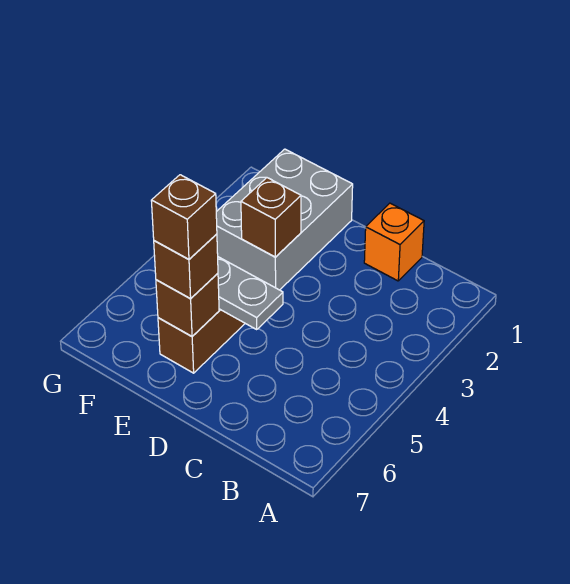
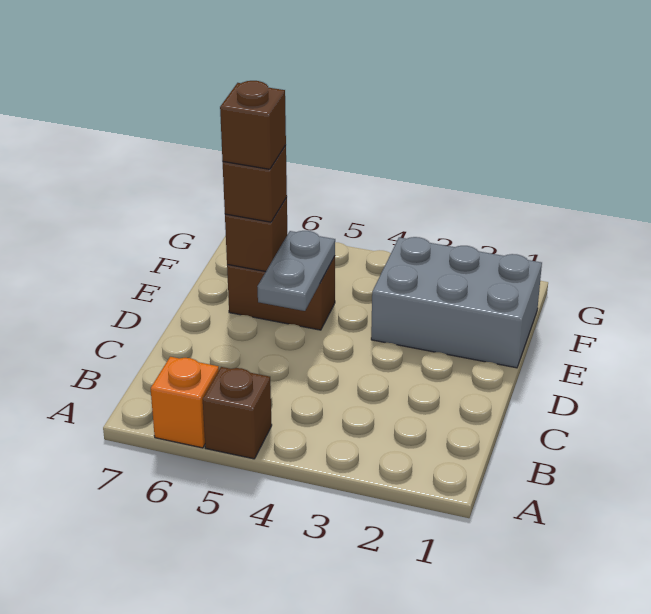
orange 1x1 brick [364,203,424,281] -> orange 1x1 brick moved to [151,357,219,448]
brown 1x1 brick [241,178,301,257] -> brown 1x1 brick moved to [203,367,272,459]

